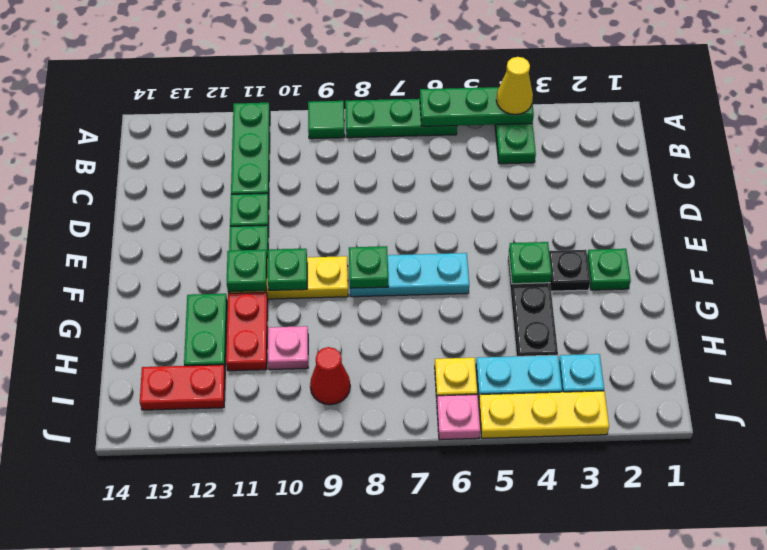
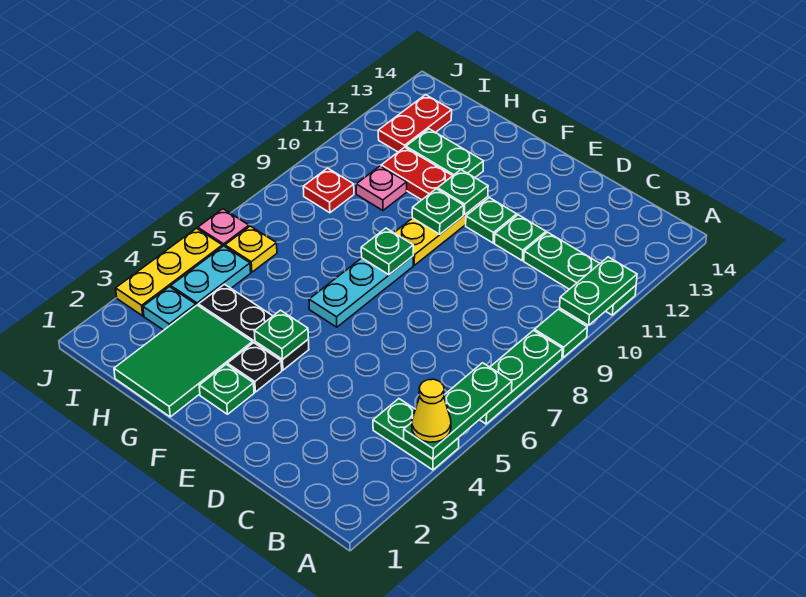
none -> green 1x2 plate [560,257,637,325]
none -> green 2x3 tile [114,305,252,417]
red 1x1 cone [310,347,350,405] -> red 1x1 plate [303,168,354,213]

